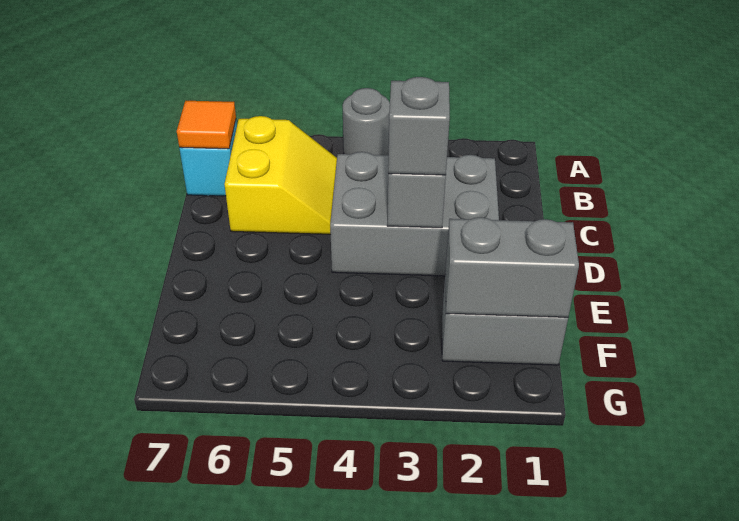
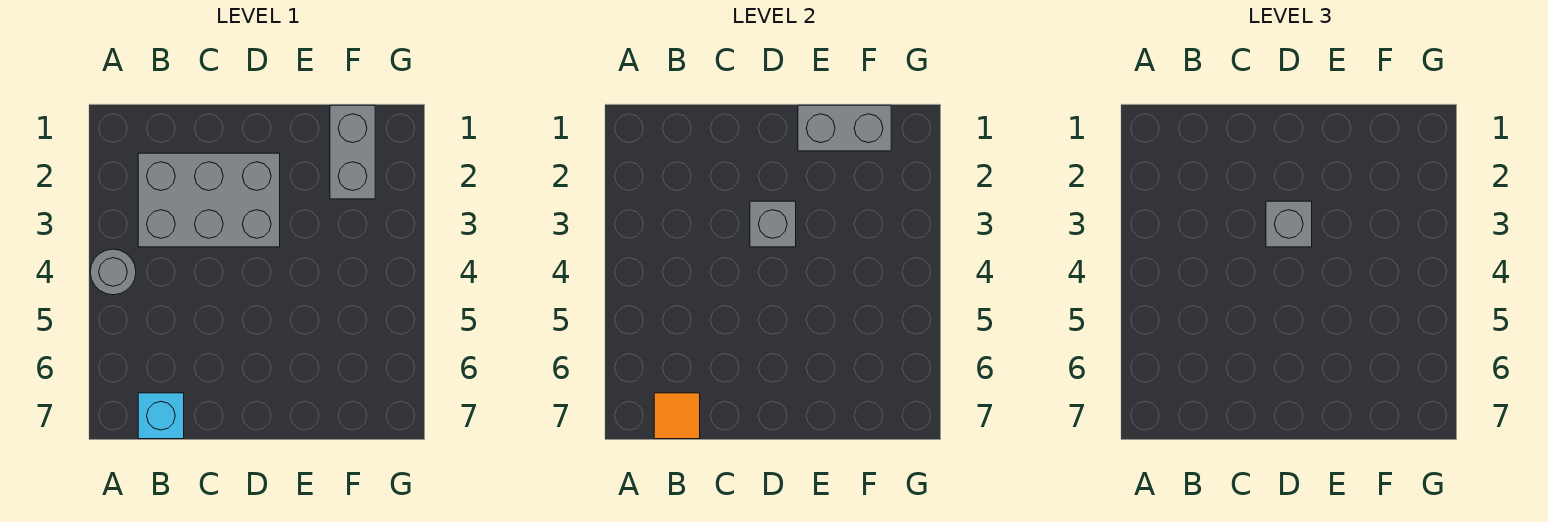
yellow 2x2 slope [224,116,337,234] -> none
grey 2x3 brick [330,152,499,276] -> grey 2x3 brick turned to [138,153,280,247]
grey 1x2 brick [445,217,579,317] -> grey 1x2 brick turned to [798,105,891,151]

